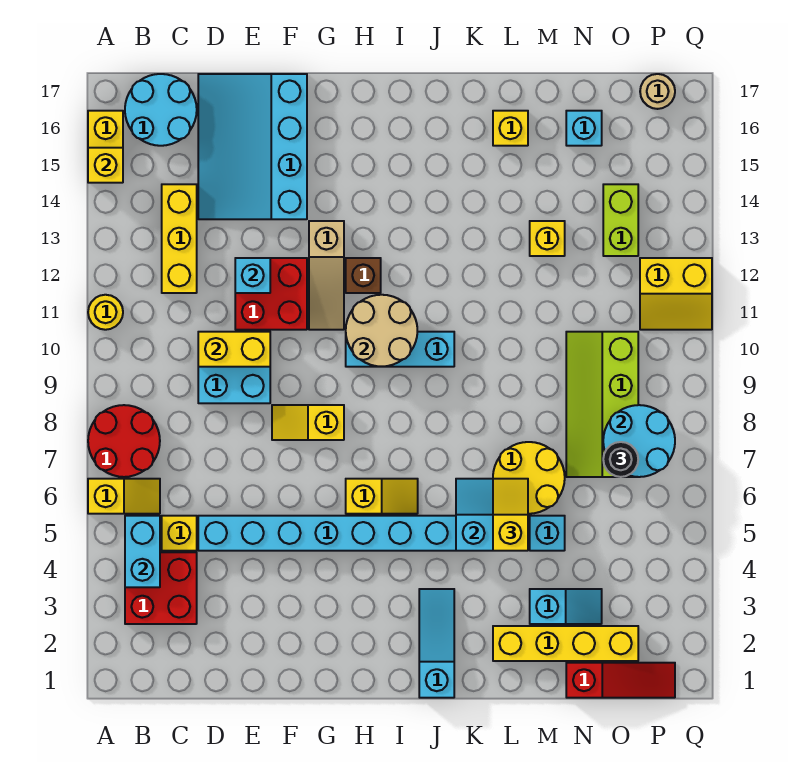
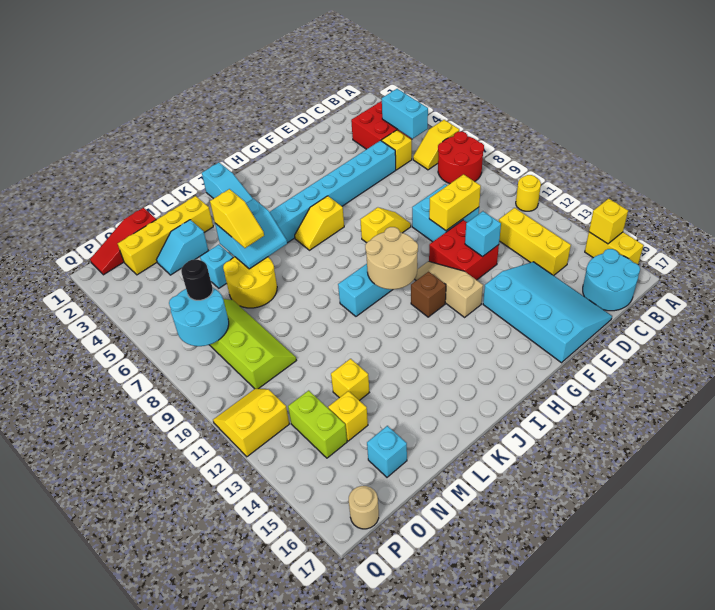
yellow 1x1 brick [493,111,528,146] -> yellow 1x1 brick moved to [328,391,368,441]

